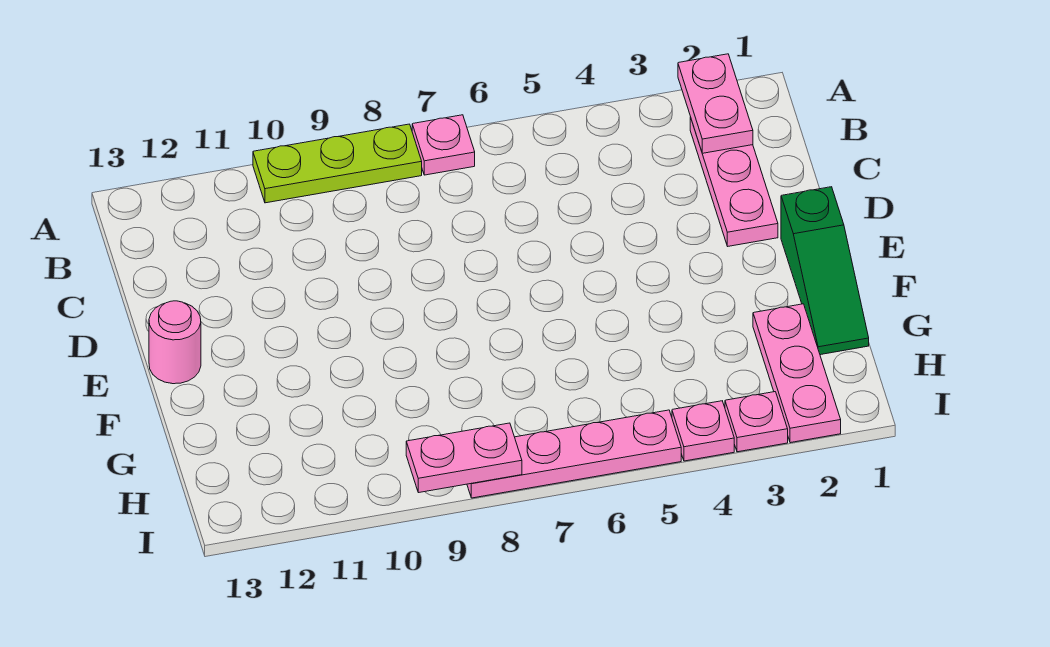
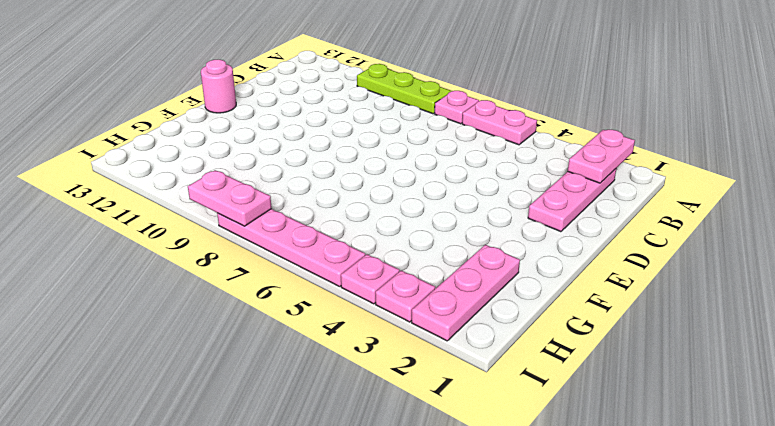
none -> pink 1x2 plate [462,100,537,145]
green 1x3 slope [781,187,869,355] -> none

